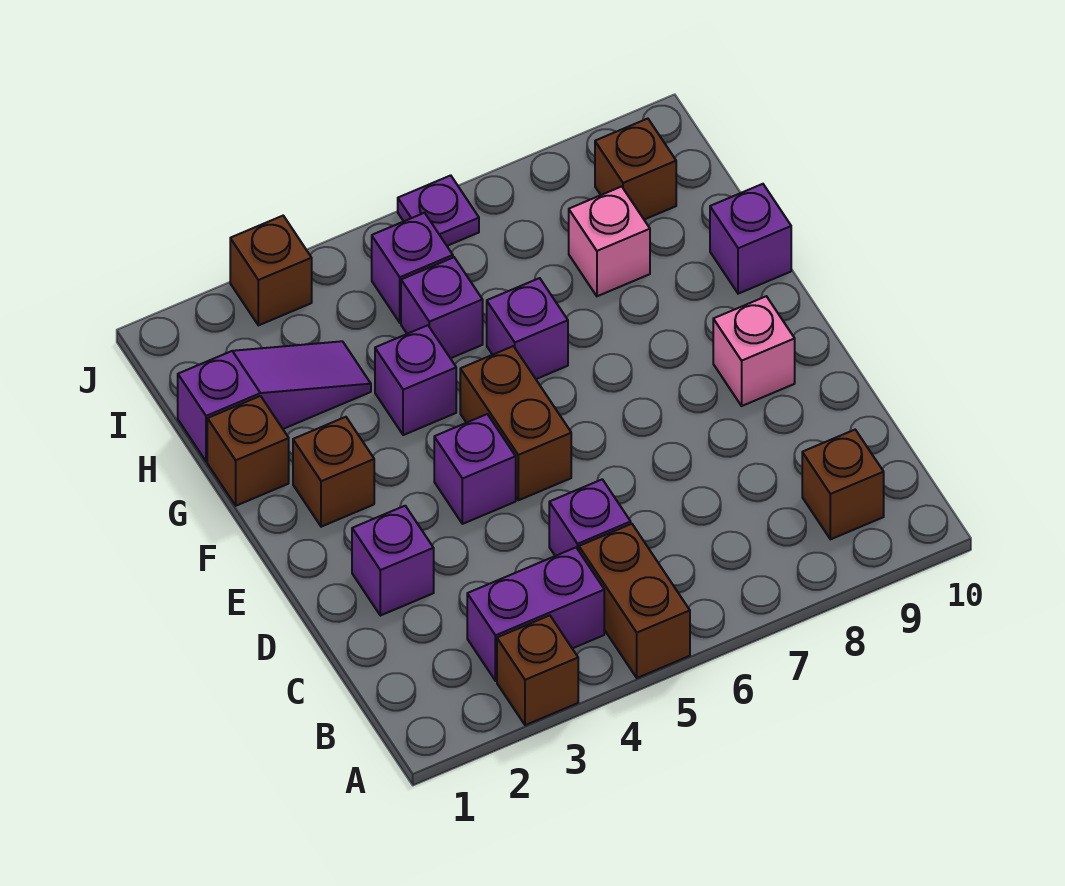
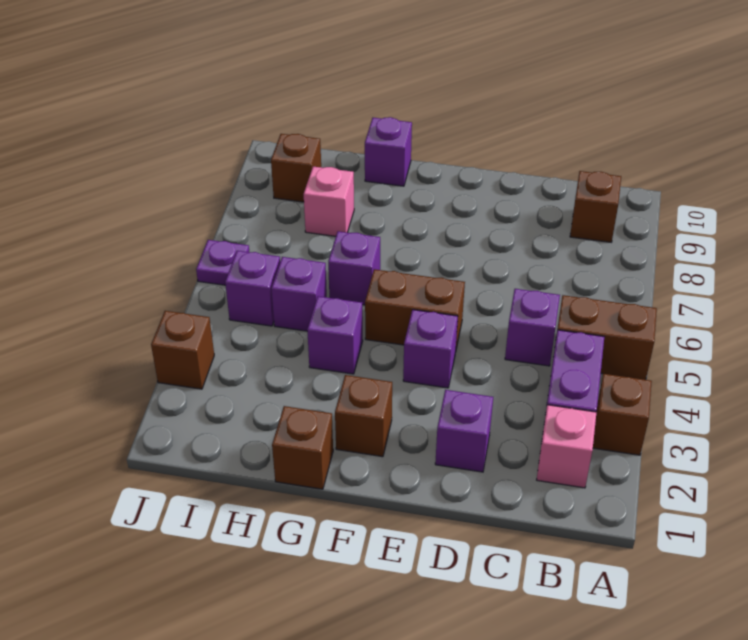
pink 1x1 brick [713,296,795,406] -> pink 1x1 brick moved to [537,405,597,488]
purple 1x3 slope [178,341,371,461] -> none

